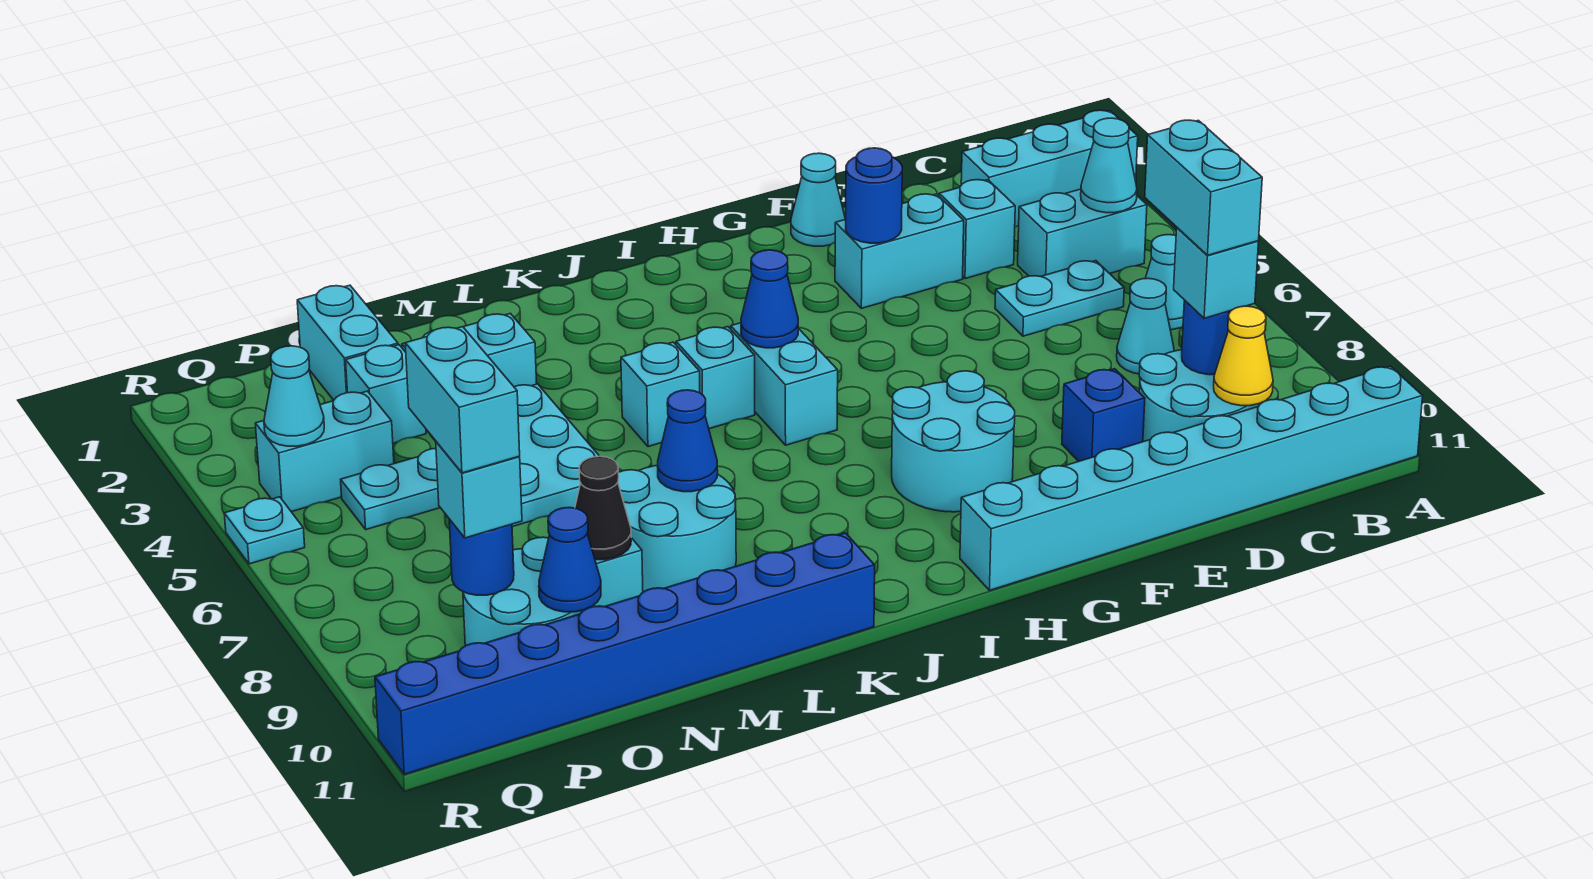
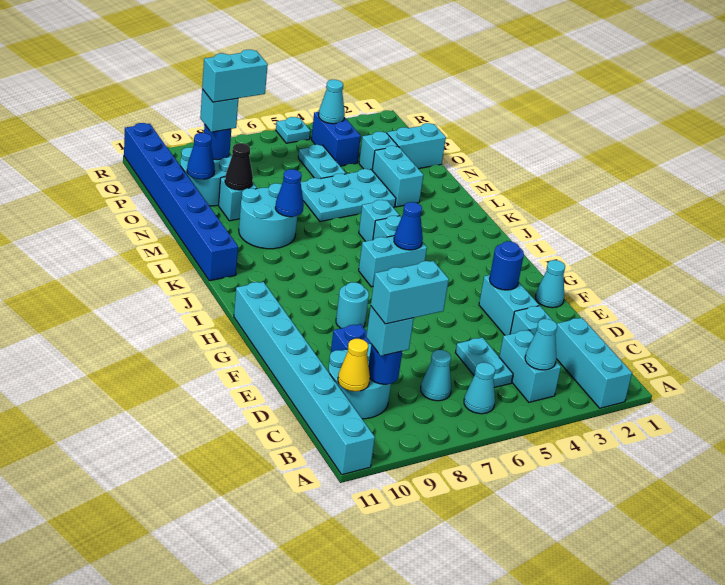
cyan 2x2 round brick [892,371,1015,512] -> cyan 1x1 round brick [336,282,369,328]
cyan 1x2 brick [255,391,394,512] -> blue 1x2 brick [311,112,361,166]

